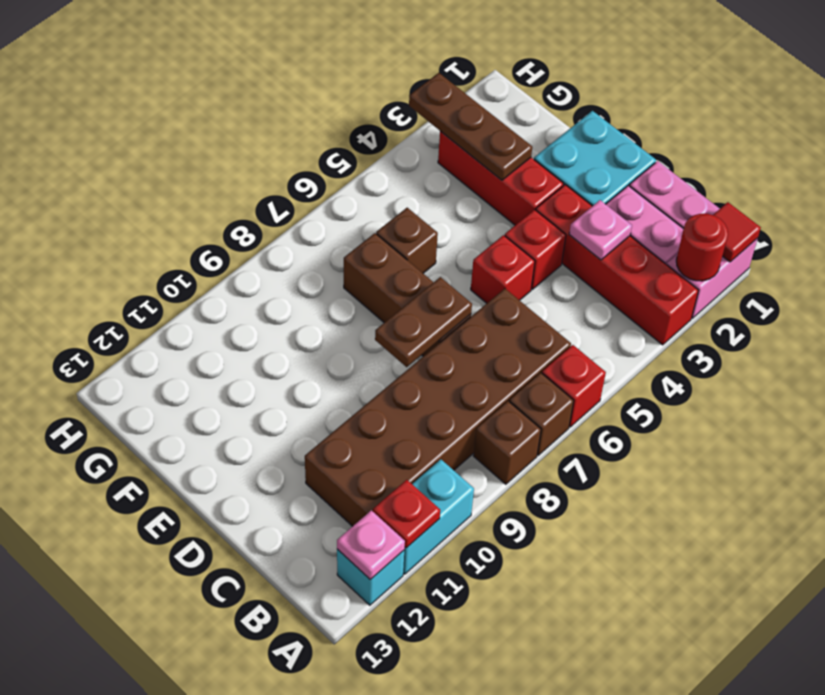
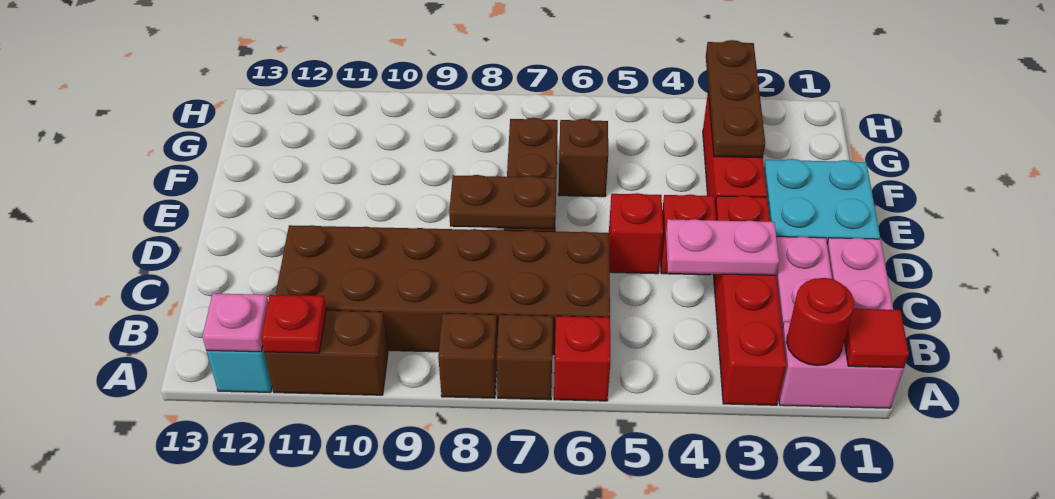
cyan 1x2 brick [403,459,474,574] -> brown 1x2 brick [264,310,388,395]
pink 1x1 plate [569,200,632,260] -> pink 1x2 plate [666,219,779,275]

